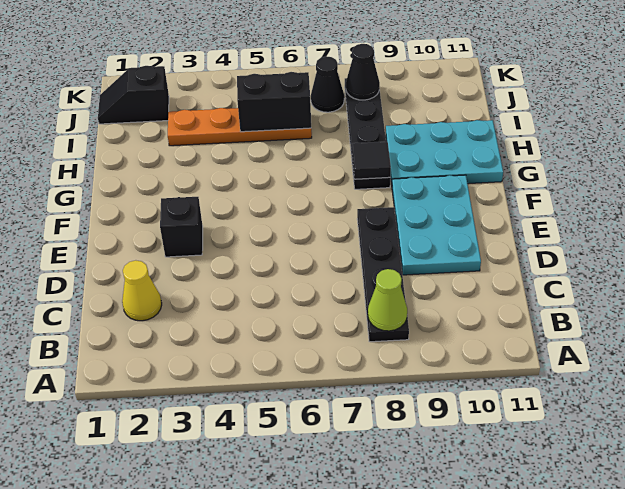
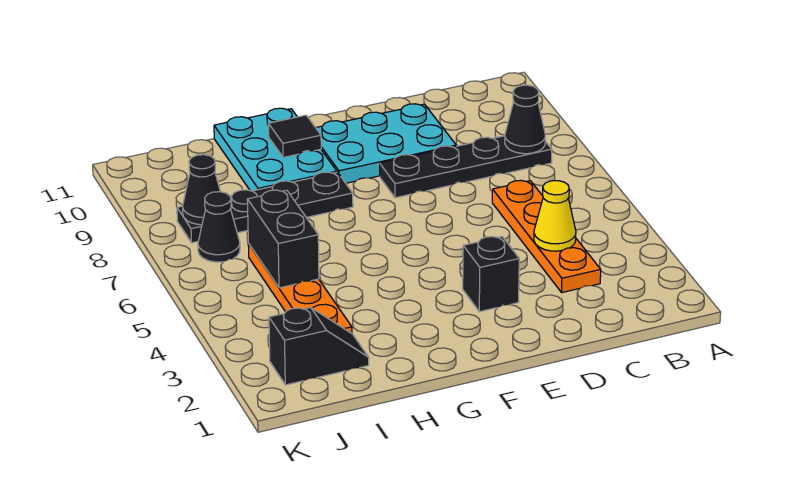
lime 1x1 cone [368,269,407,331] -> black 1x1 cone [505,85,545,154]
yellow 1x1 cone [122,260,162,321] -> yellow 1x1 cone moved to [534,181,576,251]
none -> orange 1x4 plate [492,180,601,292]
black 1x1 tile [352,141,391,179] -> black 1x1 tile moved to [268,115,321,157]
black 1x2 slope [98,66,169,124] -> black 1x2 slope turned to [269,308,369,385]

